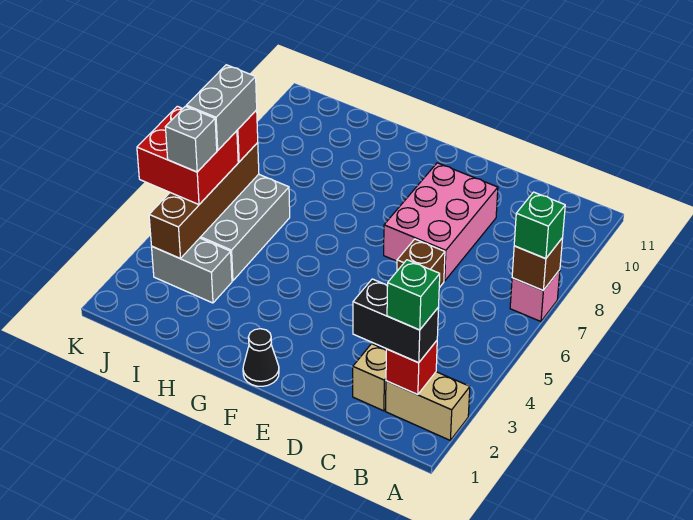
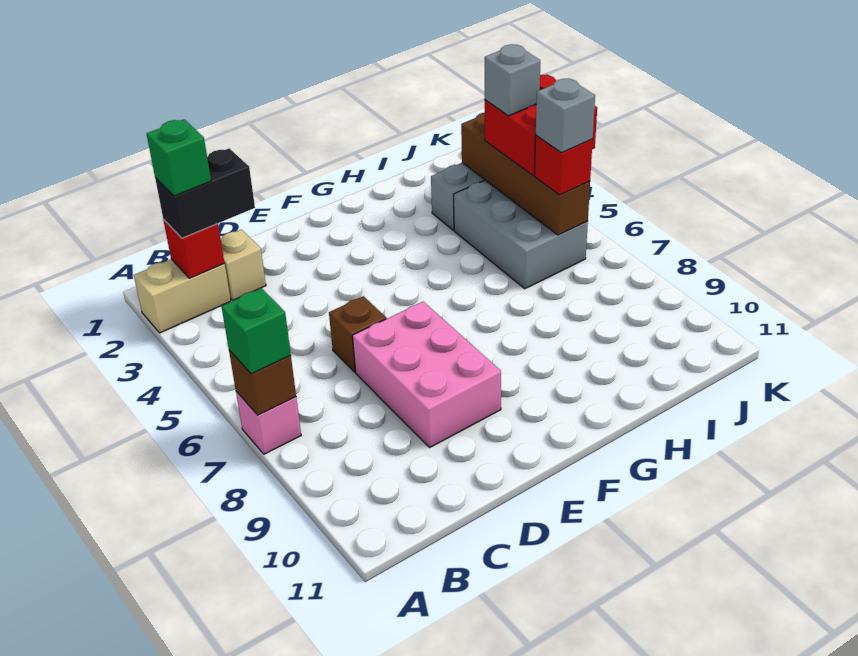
black 1x1 cone [243,329,279,386] -> none
grey 1x2 brick [186,65,257,150] -> grey 1x1 brick [536,78,595,153]

